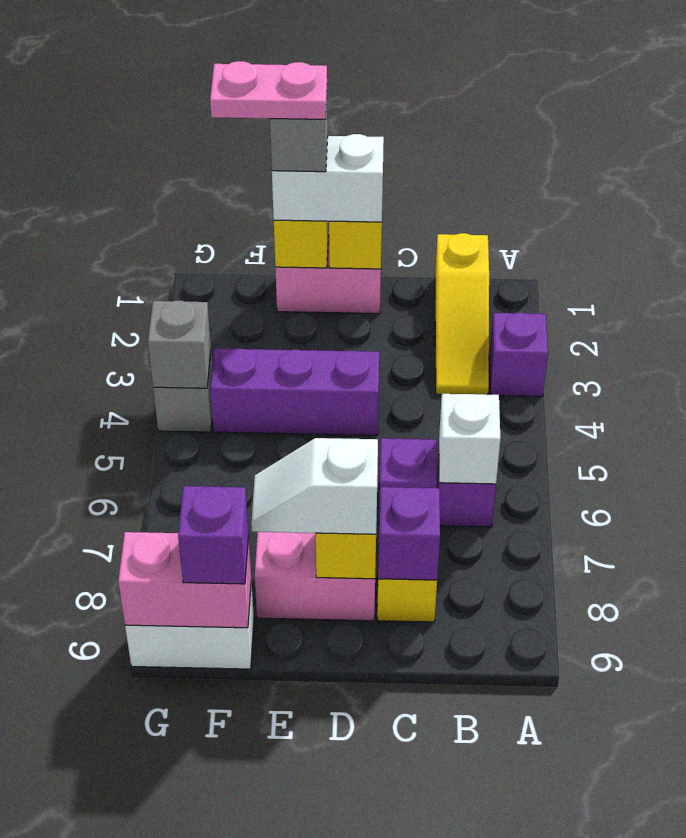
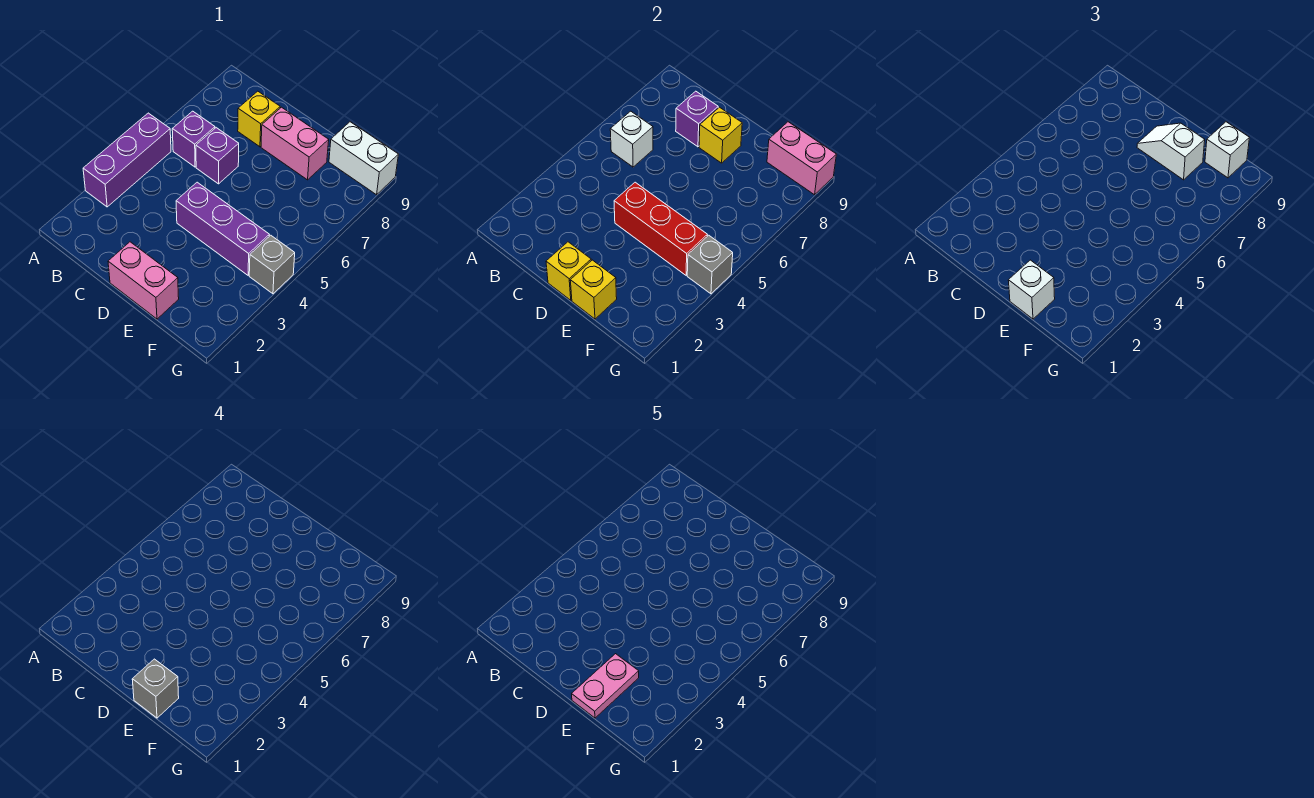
purple 1x1 brick [489,313,548,396] -> purple 1x3 brick [83,113,171,207]
yellow 1x3 slope [435,233,489,395] -> none
white 1x2 brick [272,134,384,222] -> white 1x1 brick [1008,260,1055,319]
none -> red 1x3 brick [614,182,707,275]
white 1x2 slope [251,438,378,534] -> white 1x2 slope turned to [1137,123,1205,180]
pink 1x2 plate [210,61,327,119] -> pink 1x2 plate turned to [572,654,639,718]
purple 1x1 brick [178,486,249,584] -> white 1x1 brick [1205,122,1249,178]

